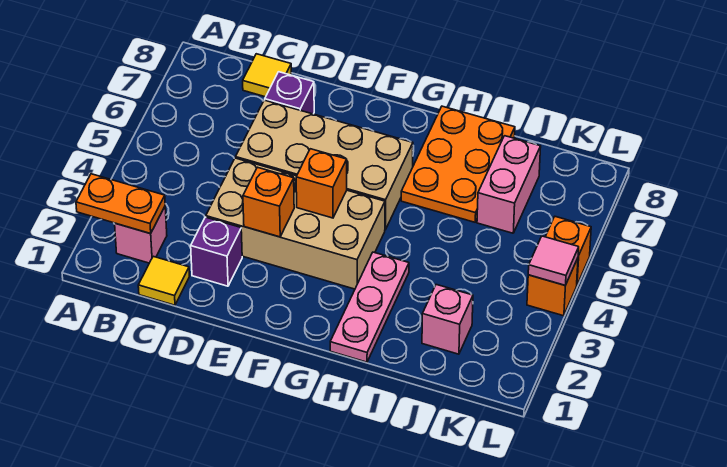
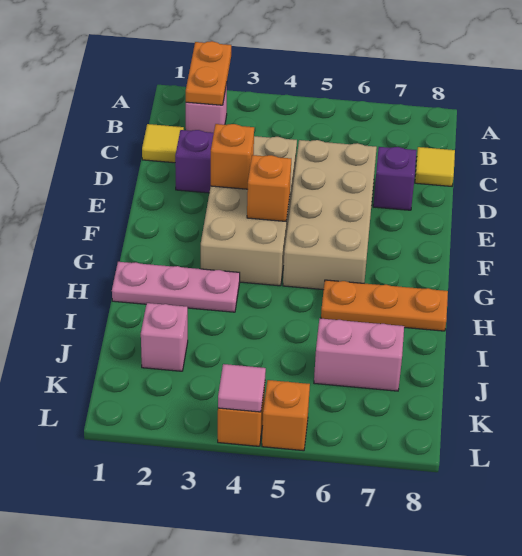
orange 2x3 plate [401,106,515,222] -> orange 1x3 plate [321,280,448,331]

